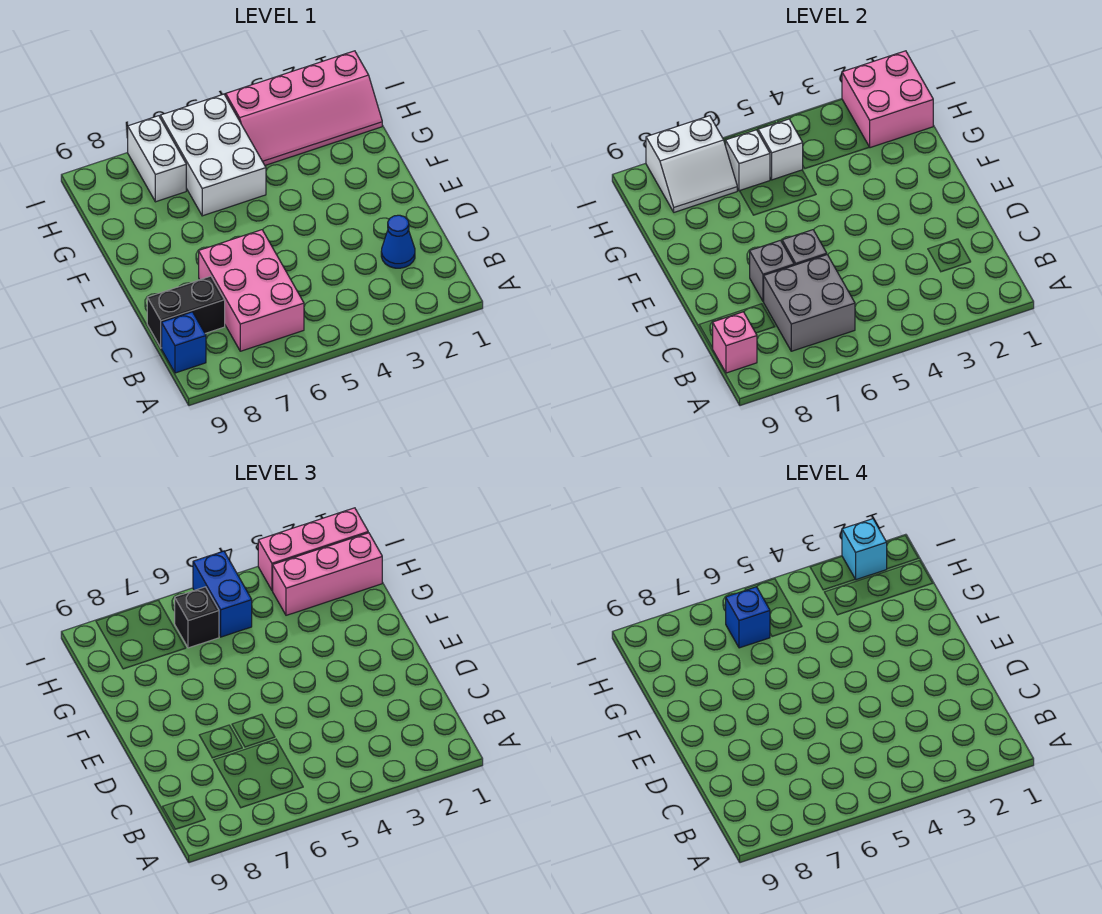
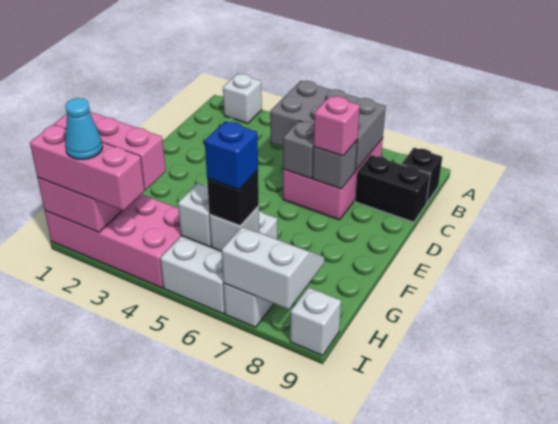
none -> white 1x1 brick [223,74,262,123]
grey 2x2 brick [764,255,855,351] -> grey 2x3 brick [270,81,386,171]
blue 1x1 brick [162,312,206,373] -> black 1x1 brick [401,148,442,203]
pink 1x1 brick [713,312,757,373] -> pink 1x1 brick moved to [313,96,360,156]
blue 1x1 cone [381,215,415,268] -> none
pink 2x4 slope [226,51,382,165] -> pink 2x4 brick [45,194,181,288]
blue 1x2 brick [193,551,252,637] -> none
cyan 1x1 brick [842,519,887,580] -> cyan 1x1 cone [65,98,103,159]
none -> white 1x1 brick [290,288,341,356]

